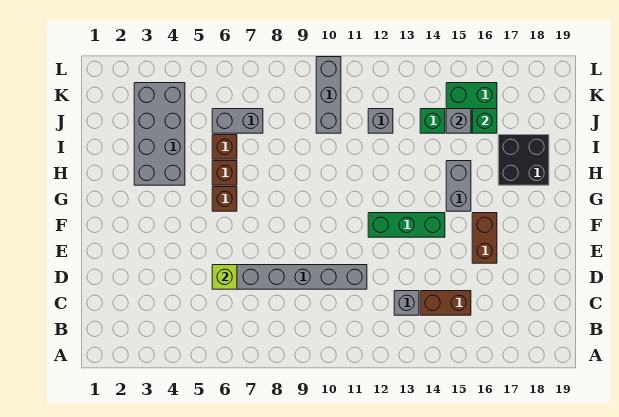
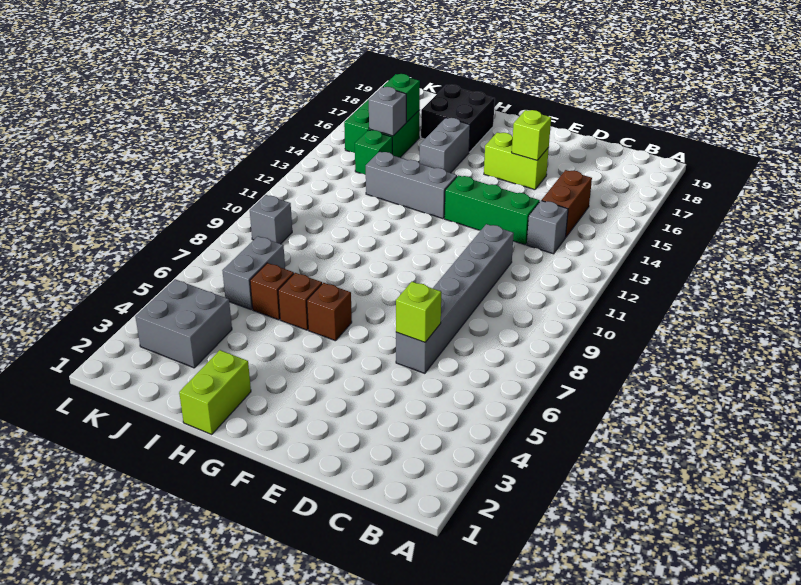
brown 1x2 brick [472,213,497,263] -> lime 1x2 brick [484,132,549,190]
none -> lime 1x1 brick [512,110,551,160]
green 1x3 brick [368,213,445,237] -> green 1x3 brick turned to [444,175,540,245]
grey 1x2 brick [446,161,471,211] -> grey 1x2 brick turned to [420,118,470,173]
none -> lime 1x2 brick [179,350,251,434]
grey 2x4 brick [134,83,185,185] -> grey 2x2 brick [135,279,232,368]
grey 1x3 brick [316,57,341,133] -> grey 1x3 brick moved to [366,152,457,219]
grey 1x1 brick [368,109,393,133] -> grey 1x1 brick moved to [250,195,292,244]

